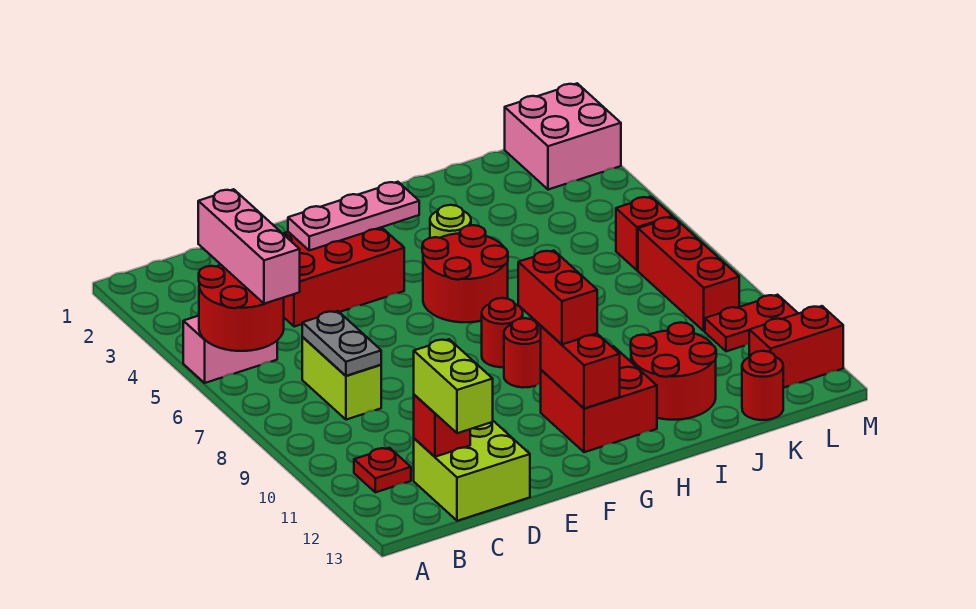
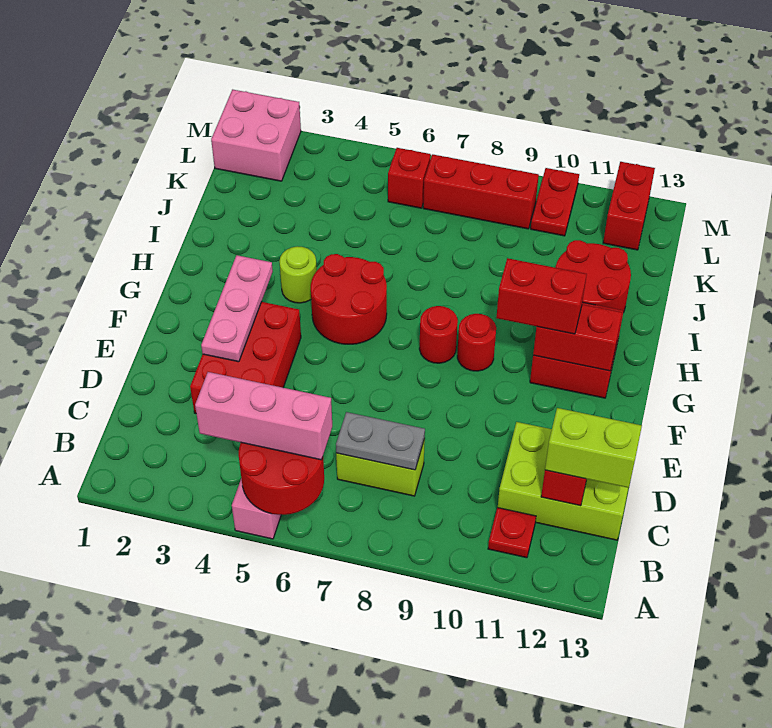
lime 2x2 brick [414,421,530,521] -> lime 2x3 brick [498,422,628,540]
red 1x1 round brick [742,351,783,420] -> none

